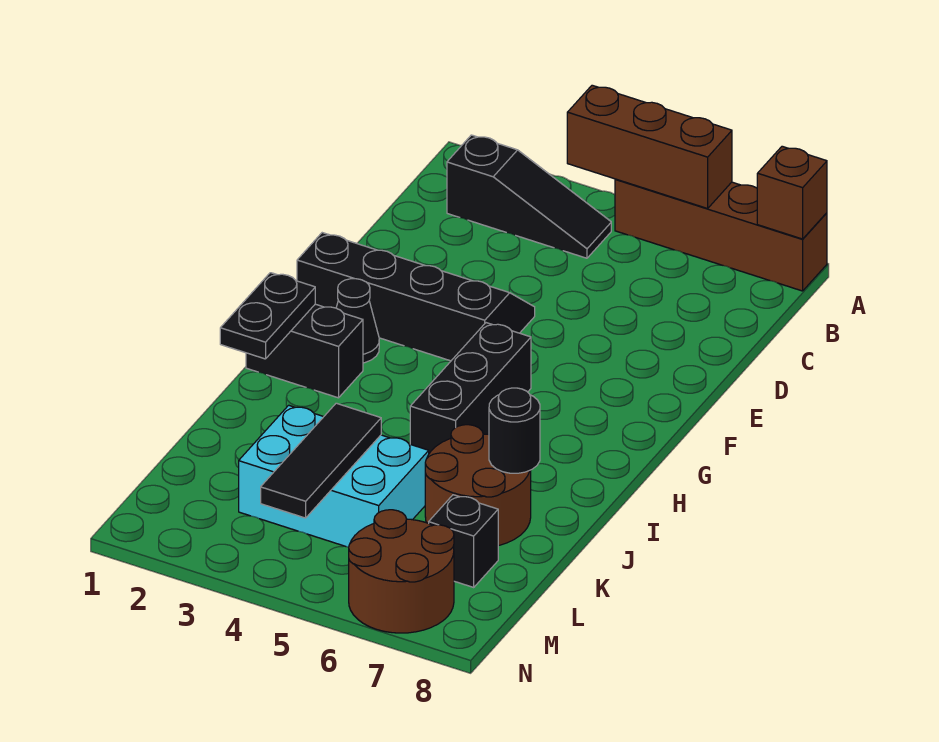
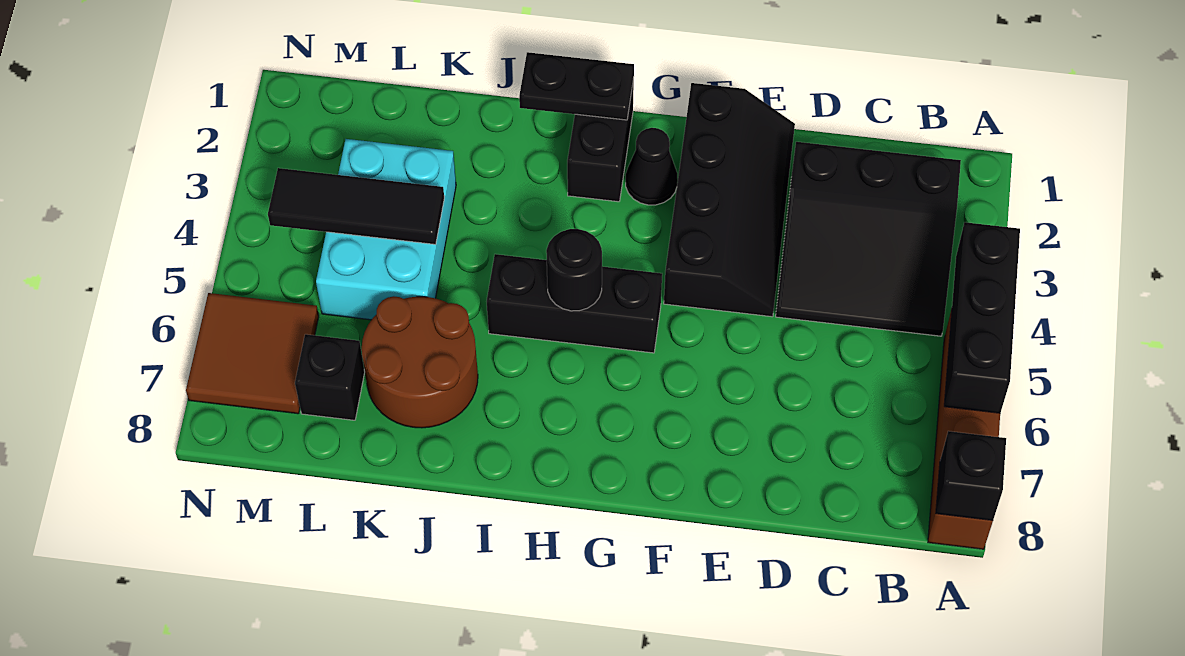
brown 1x3 brick [567,85,732,208] -> black 1x3 brick [944,222,1020,413]
brown 1x1 brick [757,146,827,239] -> black 1x1 brick [936,431,1006,520]
black 1x3 slope [447,135,611,258] -> black 3x3 slope [776,142,961,336]
black 1x1 round brick [489,388,540,473] -> black 1x1 round brick moved to [546,229,602,311]
brown 2x2 round brick [349,510,454,633] -> brown 2x2 tile [186,293,319,414]

